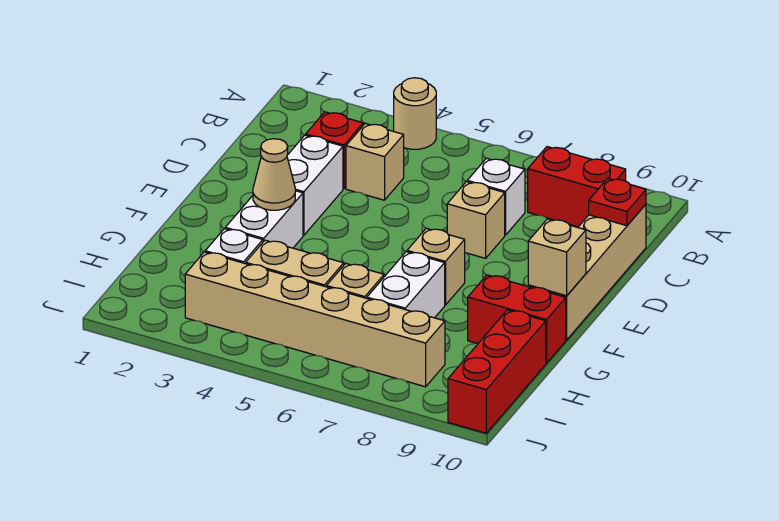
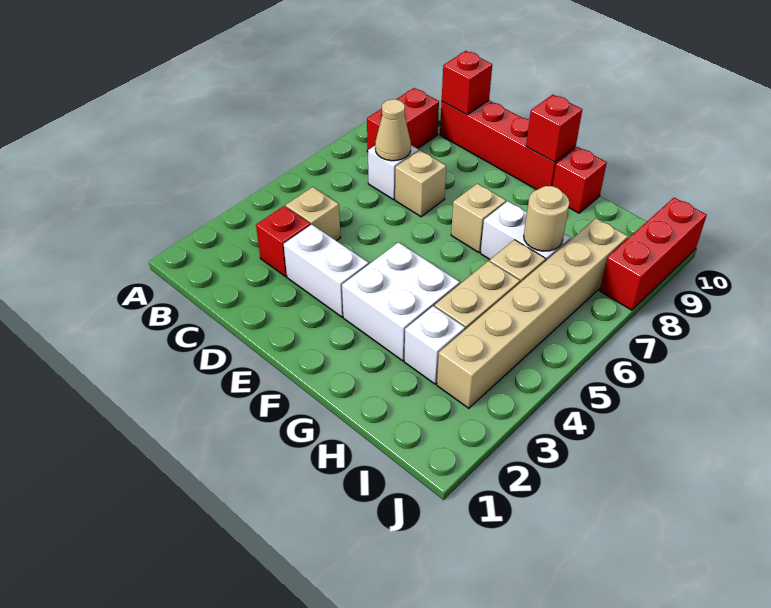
tan 1x1 round brick [394,78,436,149] -> tan 1x1 round brick moved to [524,186,570,251]
tan 1x4 brick [528,204,646,340] -> red 1x4 brick [440,100,576,189]
red 1x1 plate [589,178,646,226] -> red 1x1 brick [442,51,492,115]
white 1x2 brick [225,191,303,248] -> white 2x2 brick [342,242,460,361]
tan 1x1 cone [253,139,295,210] -> tan 1x1 cone moved to [375,99,411,161]
tan 1x1 brick [528,219,586,296] -> red 1x1 brick [526,95,582,162]
red 1x2 brick [468,275,566,363] -> red 1x1 brick [552,147,607,213]
red 1x3 brick [448,310,546,433] -> red 1x3 brick turned to [600,198,707,310]

